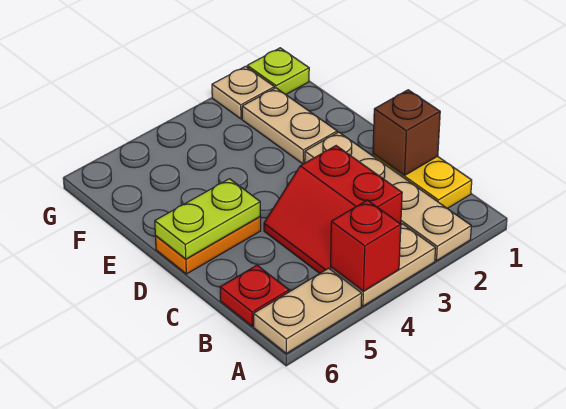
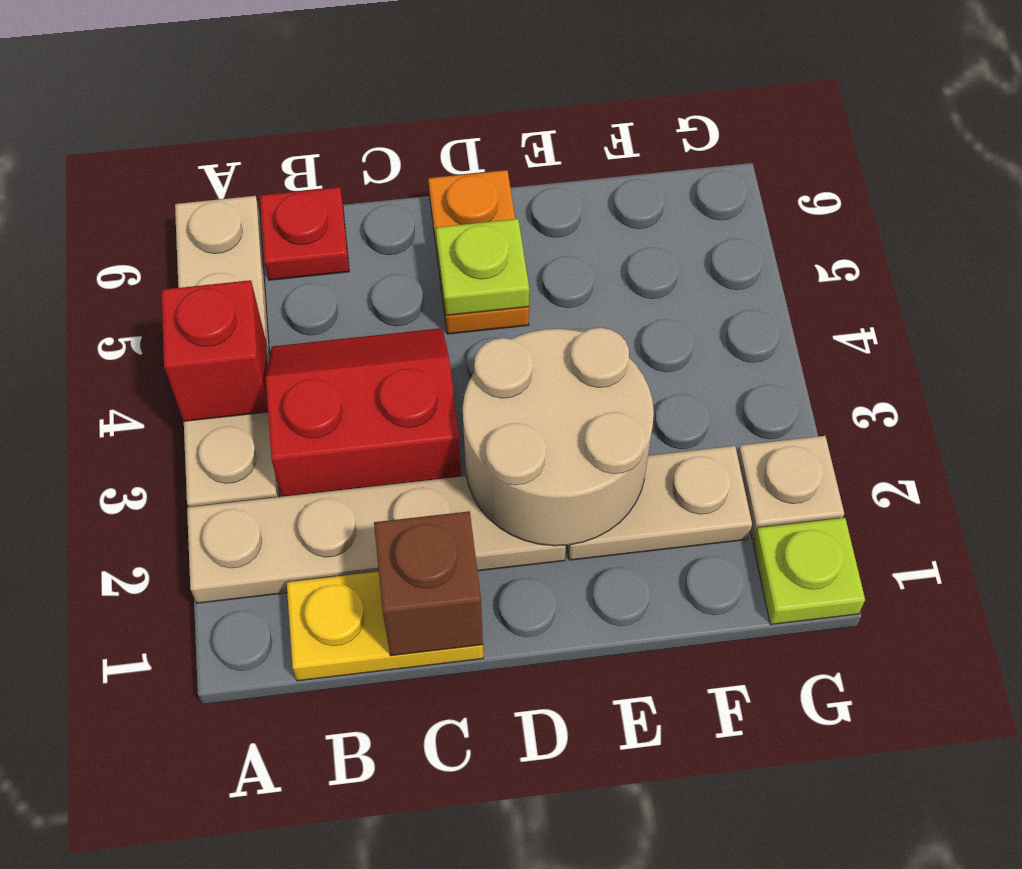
none -> tan 2x2 round brick [463,328,654,546]
lime 1x2 plate [155,179,260,259] -> lime 1x1 plate [436,219,529,316]

